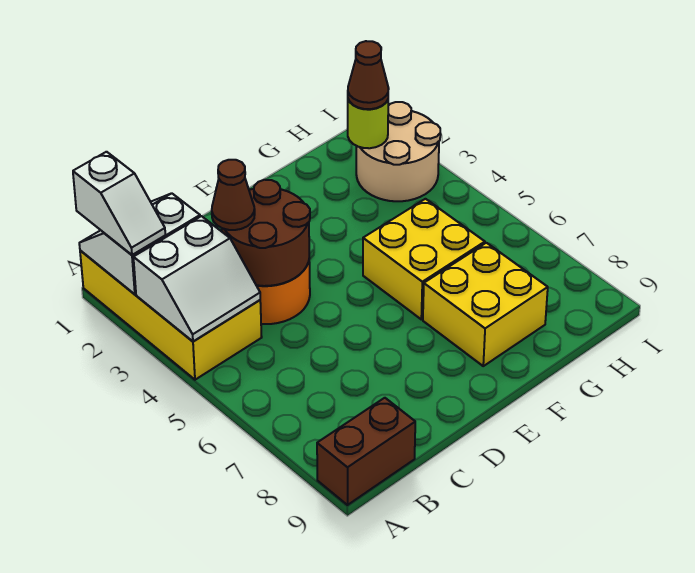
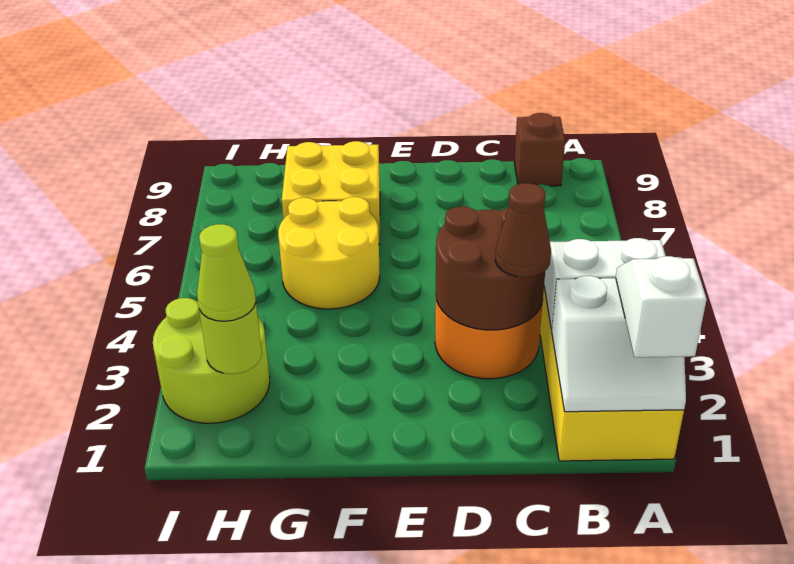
brown 1x2 brick [317,398,415,505] -> brown 1x1 brick [514,113,565,186]
yellow 2x2 brick [363,199,485,319] -> yellow 2x2 round brick [278,197,380,309]
tan 2x2 round brick [356,102,440,201] -> lime 2x2 round brick [153,298,270,423]
brown 1x1 cone [348,41,389,109] -> lime 1x1 cone [197,224,256,321]

